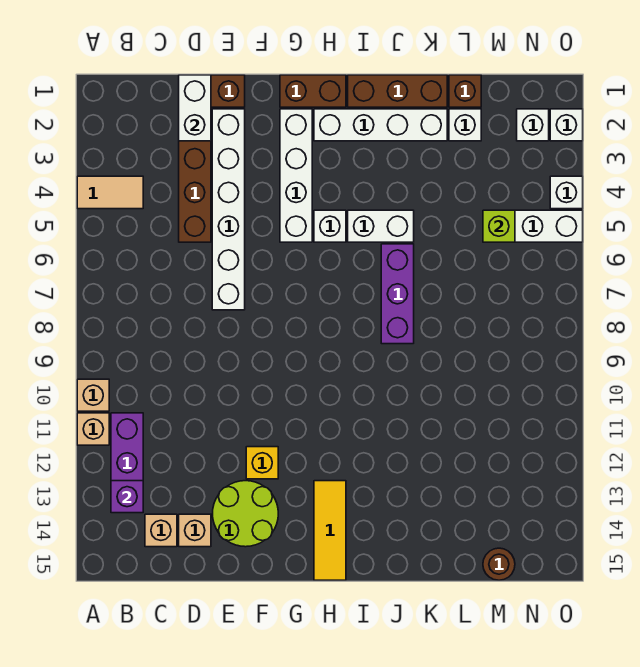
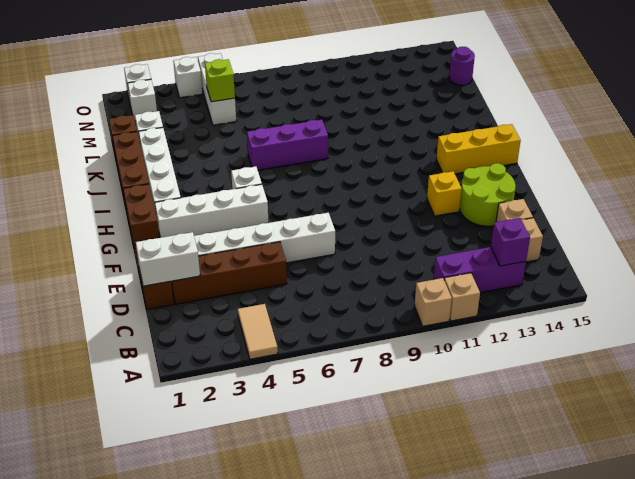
yellow 1x3 tile [314,481,346,580] -> yellow 1x3 brick [436,124,521,174]
white 1x2 brick [348,210,414,242] -> none
brown 1x1 round brick [483,548,515,580] -> purple 1x1 round brick [449,47,475,85]

